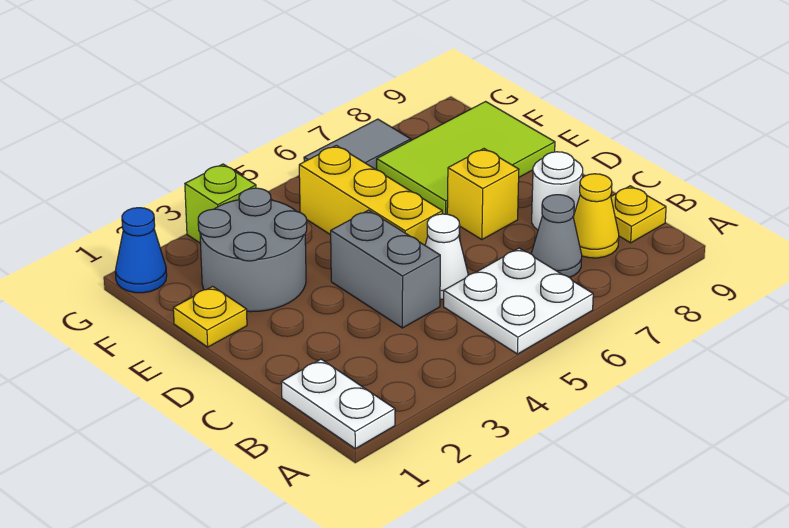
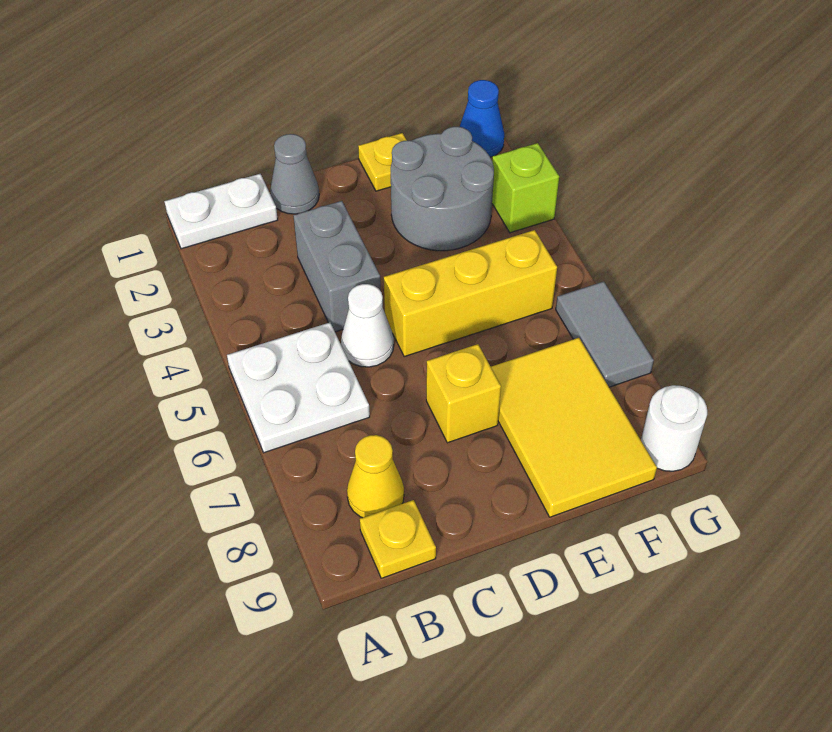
grey 1x1 cone [532,195,582,277] -> grey 1x1 cone moved to [270,134,319,214]
grey 1x2 brick [331,210,440,328] -> grey 1x2 brick turned to [293,201,381,332]
white 1x1 round brick [532,152,583,230] -> white 1x1 round brick moved to [641,385,707,471]
lime 2x3 tile [377,102,555,214] -> yellow 2x3 tile [491,338,657,517]

